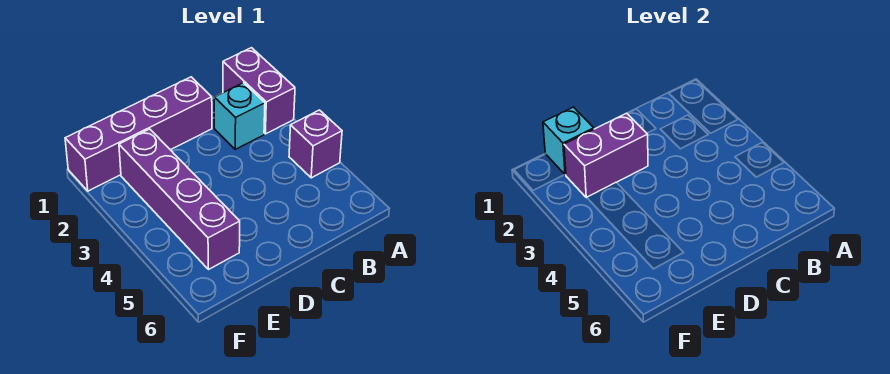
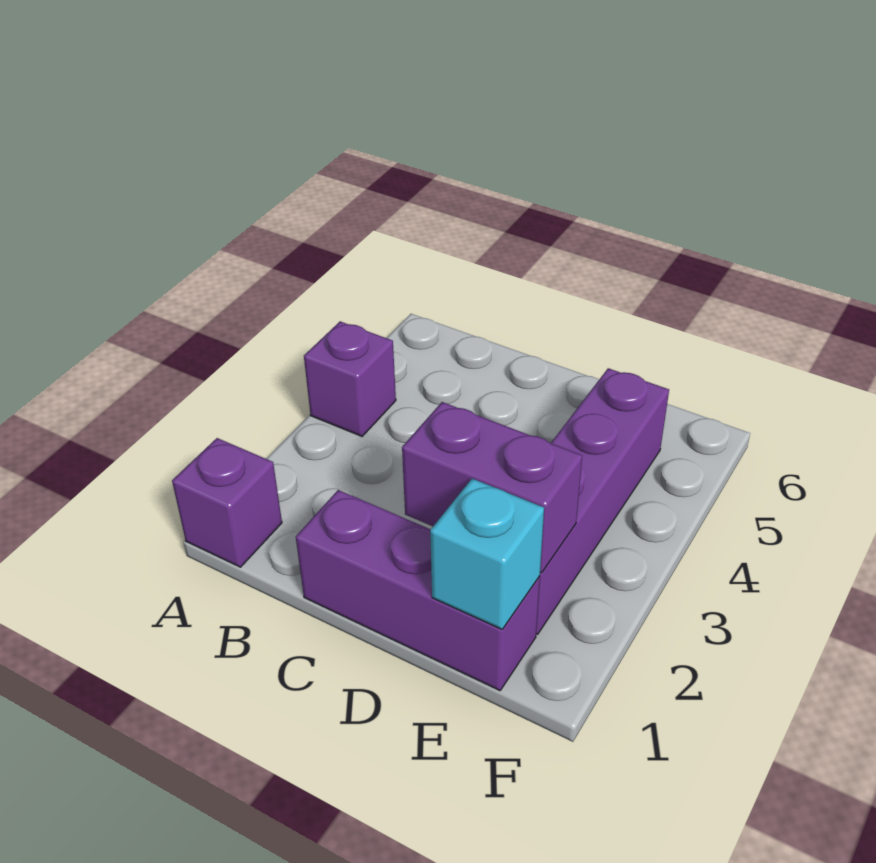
purple 1x2 brick [223,48,295,134] -> purple 1x1 brick [172,438,282,567]
cyan 1x1 brick [214,83,265,149] -> none
purple 1x4 brick [65,77,212,191] -> purple 1x3 brick [296,490,540,691]

